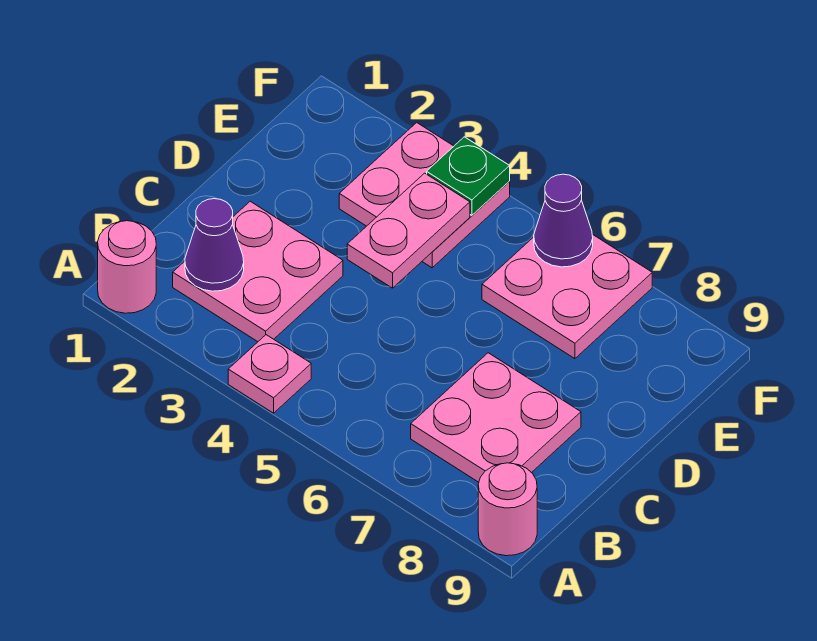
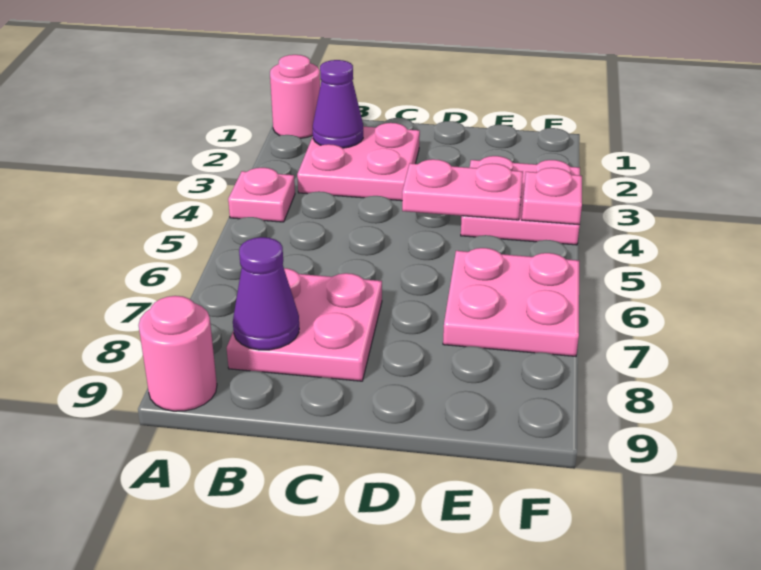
green 1x1 plate [427,137,510,215] -> pink 1x1 plate [522,168,582,225]
purple 1x1 cone [534,174,593,267] -> purple 1x1 cone moved to [233,237,299,350]

